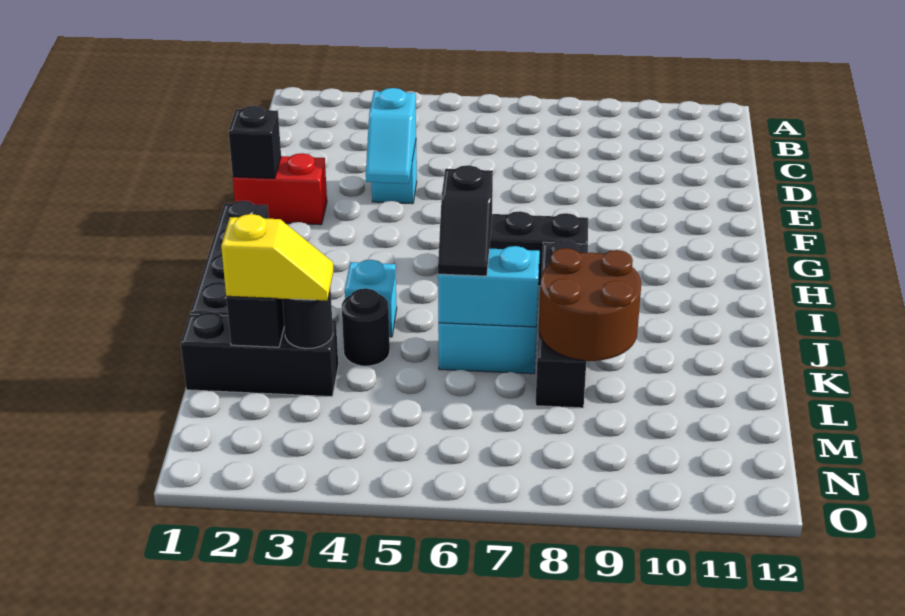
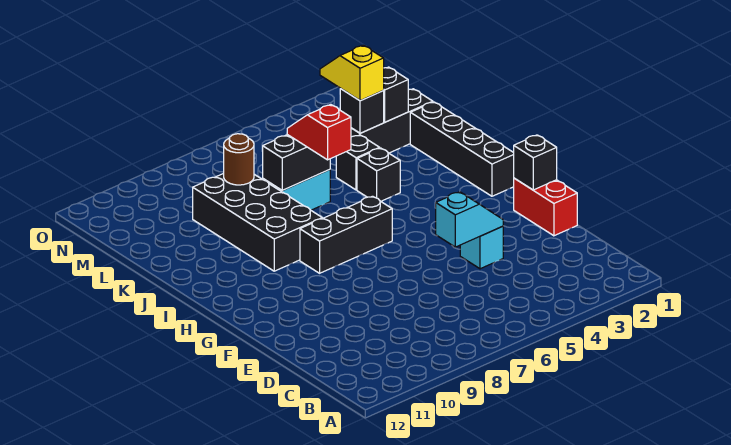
cyan 1x2 slope [366,88,416,184] -> cyan 1x2 slope turned to [436,192,503,247]
red 1x2 brick [233,153,327,225] -> red 1x2 brick turned to [514,178,577,236]
black 1x4 brick [536,240,588,408] -> black 2x4 brick [193,173,322,271]
cyan 1x1 brick [345,260,397,337] -> black 1x1 brick [357,148,400,201]
black 1x2 slope [438,165,493,276] -> red 1x2 slope [287,105,351,160]
black 1x1 round brick [342,288,390,366] -> black 1x1 brick [336,135,379,190]
cyan 1x2 brick [438,246,540,327] -> black 1x2 brick [263,135,330,190]
brown 2x2 round brick [539,248,641,361] -> brown 1x1 round brick [224,134,254,185]
yellow 1x2 slope [221,214,333,301] -> yellow 1x2 slope turned to [320,45,384,101]
black 1x1 round brick [283,287,333,349] -> black 1x1 brick [340,89,384,133]

